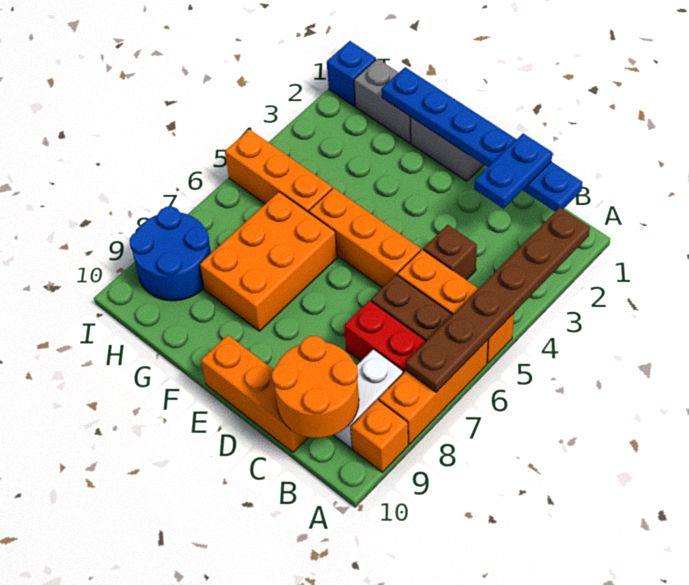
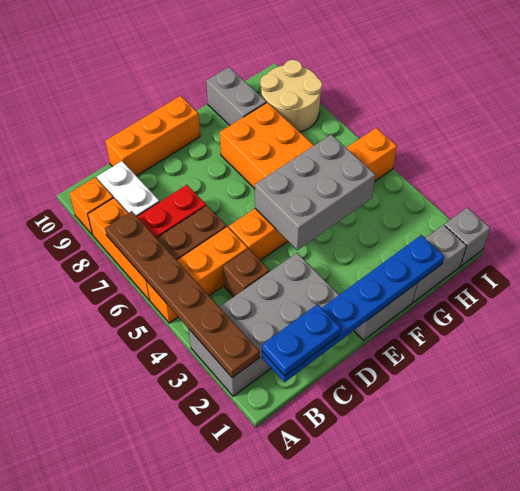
none -> grey 2x4 brick [189,253,339,396]
orange 2x2 round brick [272,336,359,438] -> none
blue 1x2 plate [474,134,552,209] -> blue 1x2 plate turned to [262,304,341,376]
none -> grey 2x3 brick [255,135,376,250]
none -> grey 1x2 brick [206,67,266,125]
blue 2x2 round brick [130,206,211,301] -> tan 2x2 round brick [260,60,322,132]
blue 1x1 brick [327,41,376,106] -> grey 1x1 brick [444,208,490,266]

